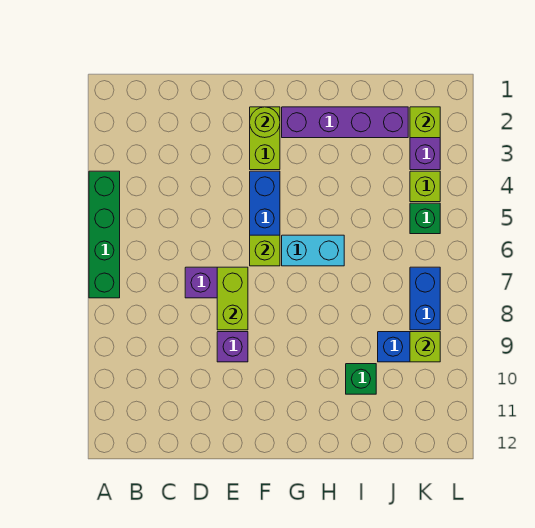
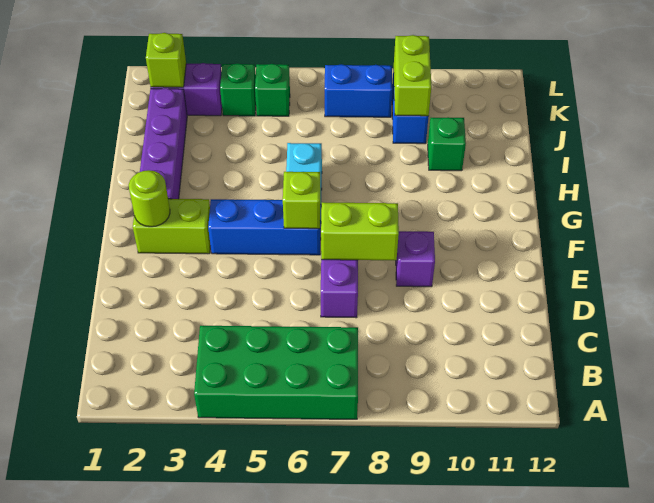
green 1x4 brick [89,171,120,298] -> green 2x4 brick [194,326,358,419]
lime 1x1 brick [410,171,440,202] -> green 1x1 brick [220,63,256,116]
lime 1x1 brick [410,332,440,362] -> lime 1x2 brick [394,35,431,116]

